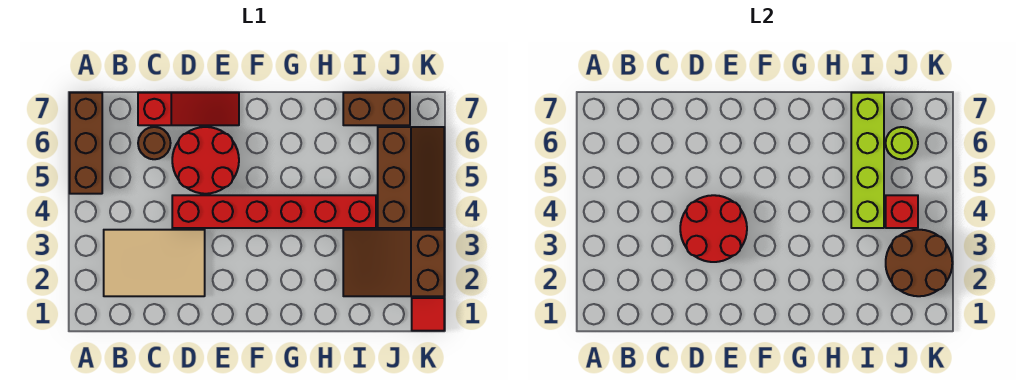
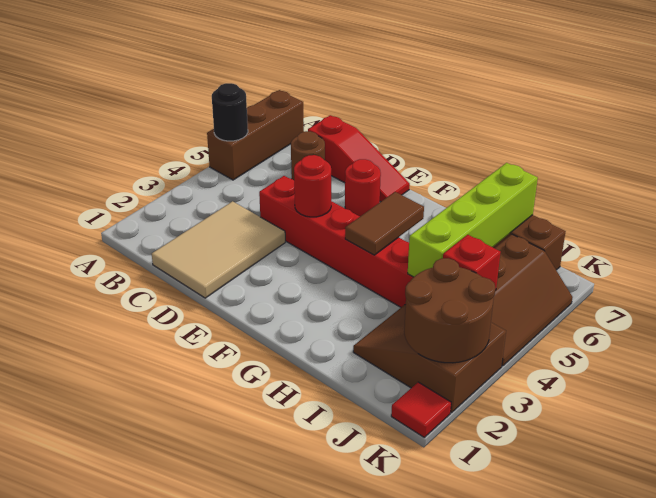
none -> black 1x1 round brick [212,83,248,141]
tan 2x3 tile [104,230,205,296] -> tan 2x3 tile turned to [152,201,285,298]
red 2x2 round brick [680,195,747,262] -> red 1x1 round brick [294,155,331,217]
red 2x2 round brick [172,127,239,194] -> red 1x1 round brick [345,159,381,216]
none -> brown 1x2 tile [345,192,424,255]
lime 1x1 round brick [886,127,918,159] -> none

